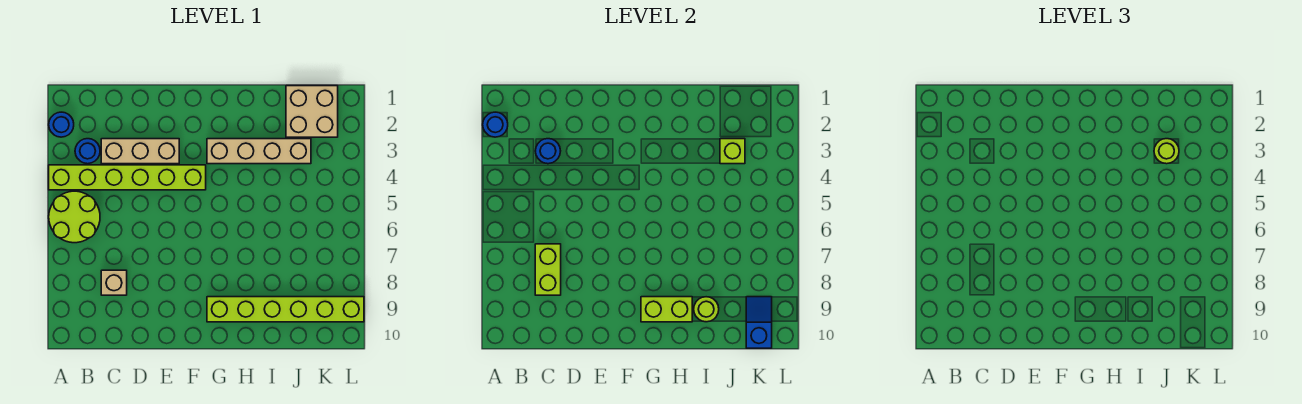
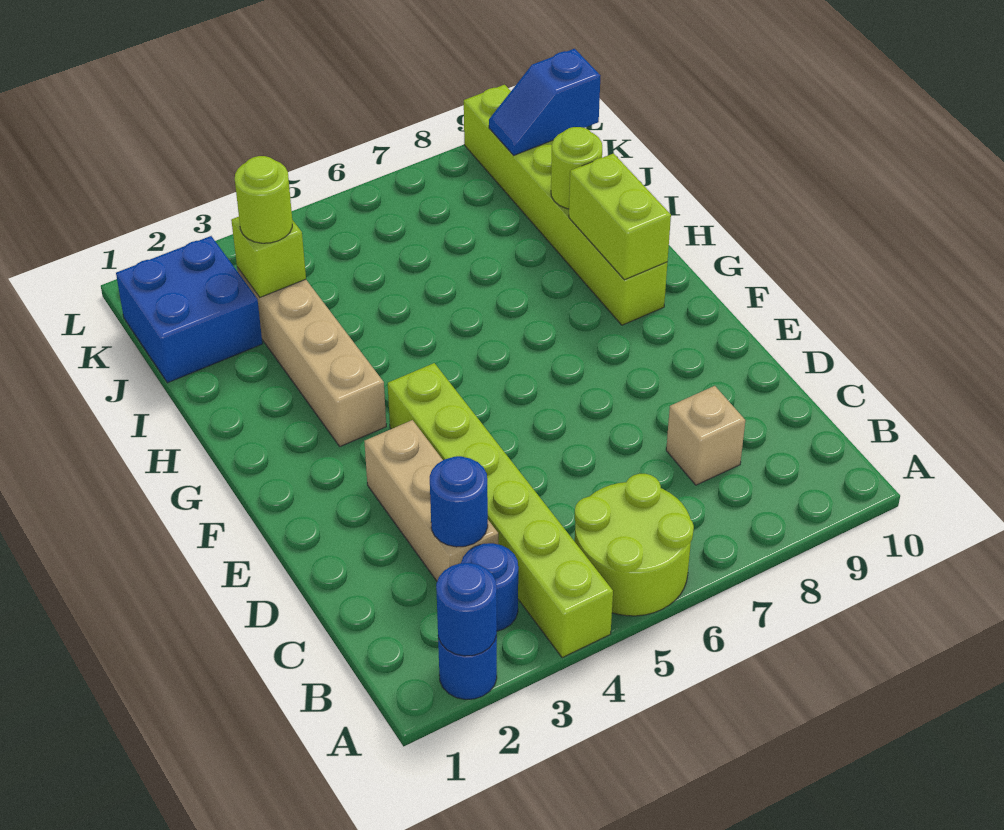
lime 1x2 brick [535,244,561,295] -> none
tan 2x2 brick [286,86,338,137] -> blue 2x2 brick [116,236,262,383]

